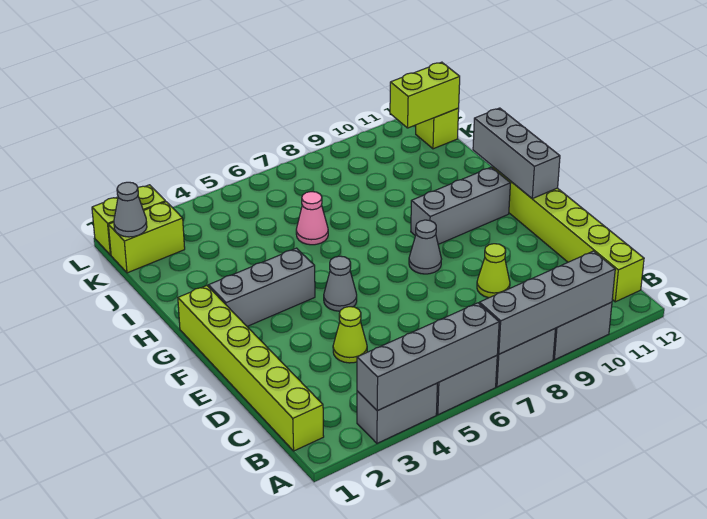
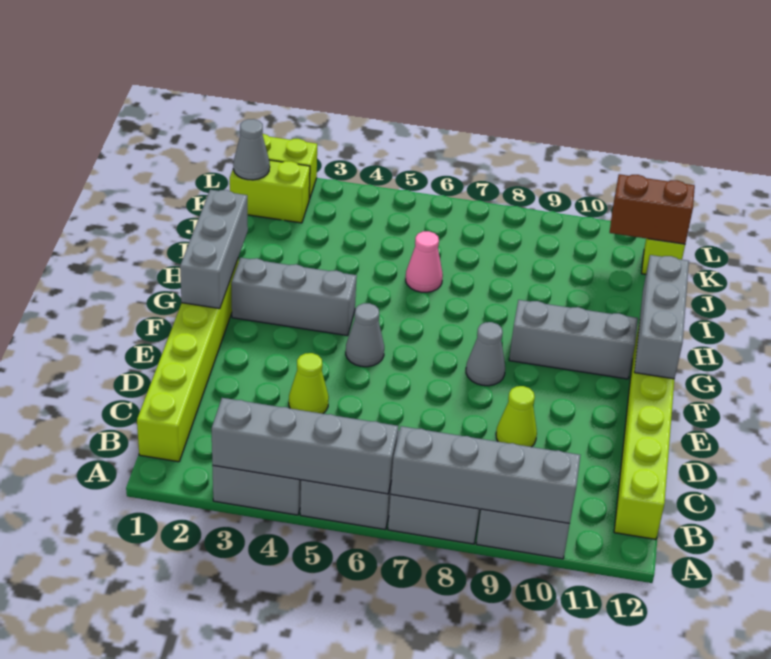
none -> grey 1x3 brick [180,190,248,309]
lime 1x2 brick [390,62,460,128] -> brown 1x2 brick [610,174,695,244]

